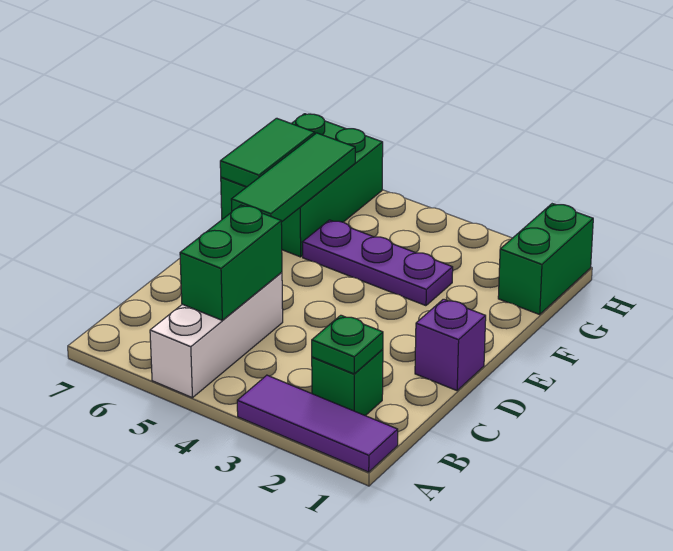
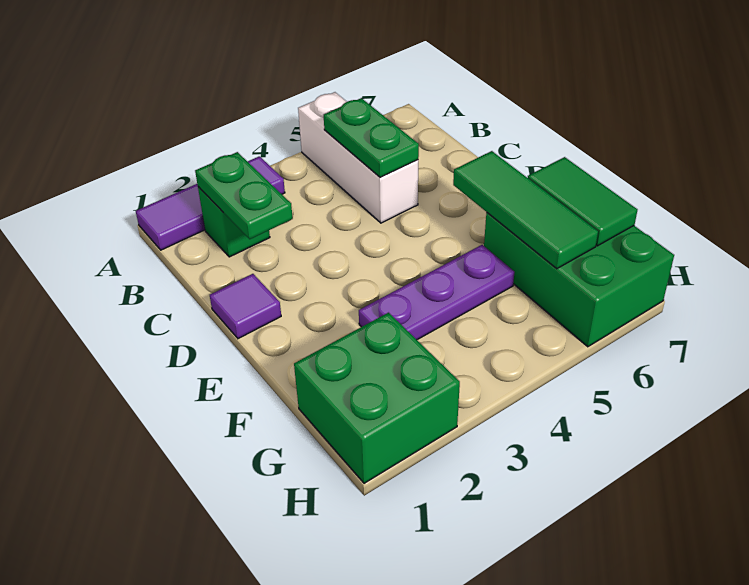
green 1x1 plate [312,315,383,374] -> green 1x2 plate [195,152,293,239]
green 1x2 brick [180,205,282,320] -> green 1x2 plate [324,98,419,178]
purple 1x1 brick [415,299,486,391] -> purple 1x1 tile [210,274,281,339]
green 1x2 brick [498,204,593,314] -> green 2x2 brick [294,313,460,483]

